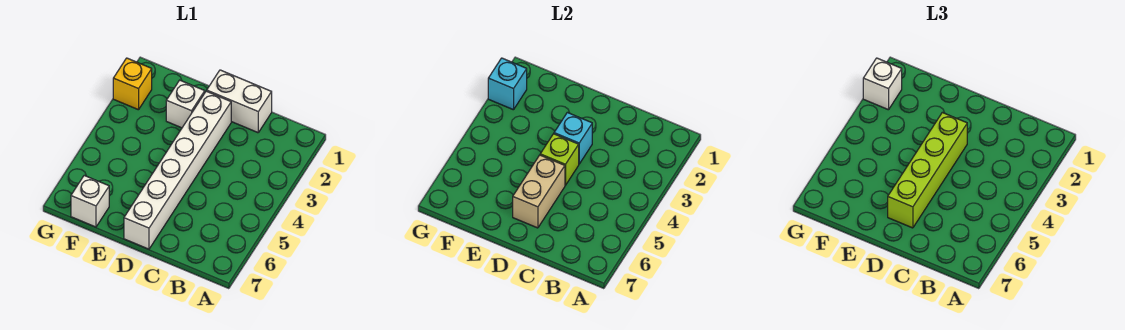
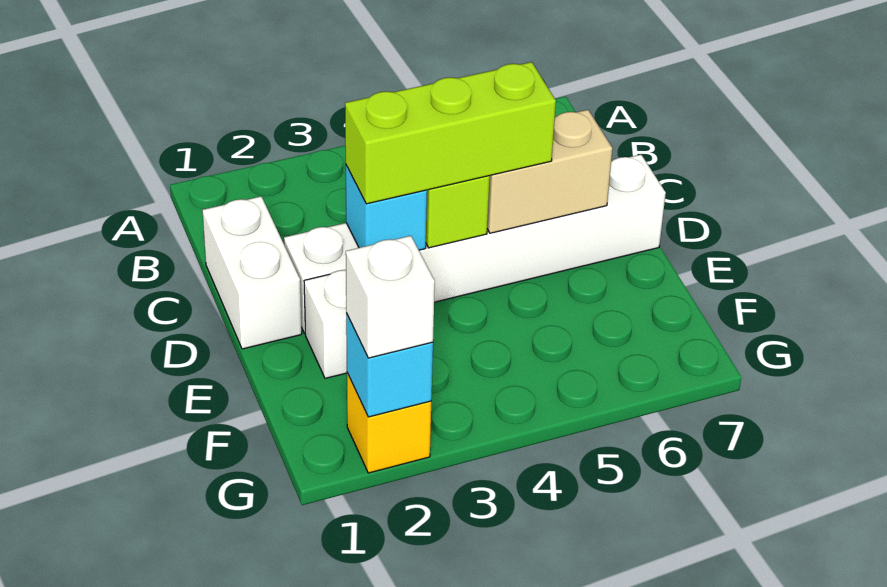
lime 1x4 brick [888,112,967,228] -> lime 1x3 brick [345,62,556,204]
white 1x1 brick [71,175,109,227] -> none

